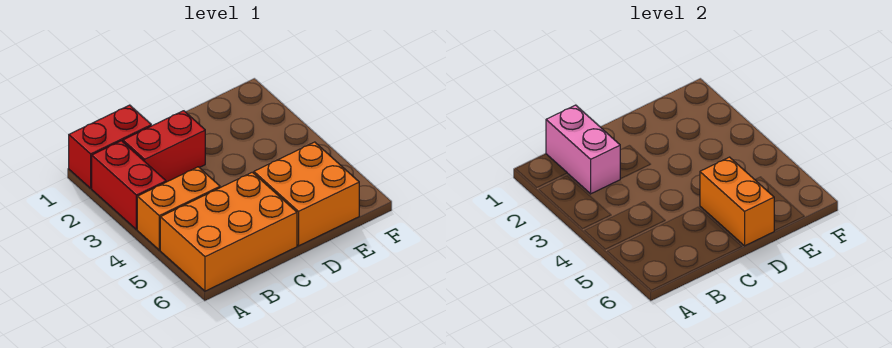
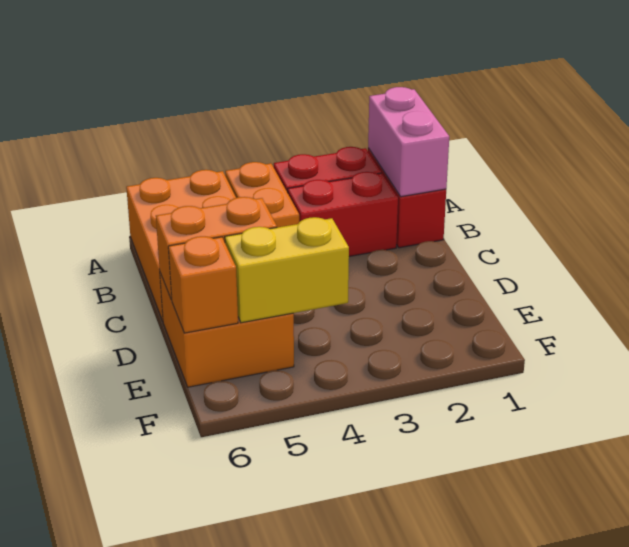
pink 1x2 brick [546,105,620,194] -> pink 1x2 brick turned to [368,87,449,197]
red 1x2 brick [123,111,205,182] -> red 1x2 brick turned to [288,172,398,257]
none -> yellow 1x2 brick [225,217,349,323]
none -> orange 1x1 brick [168,236,238,333]

